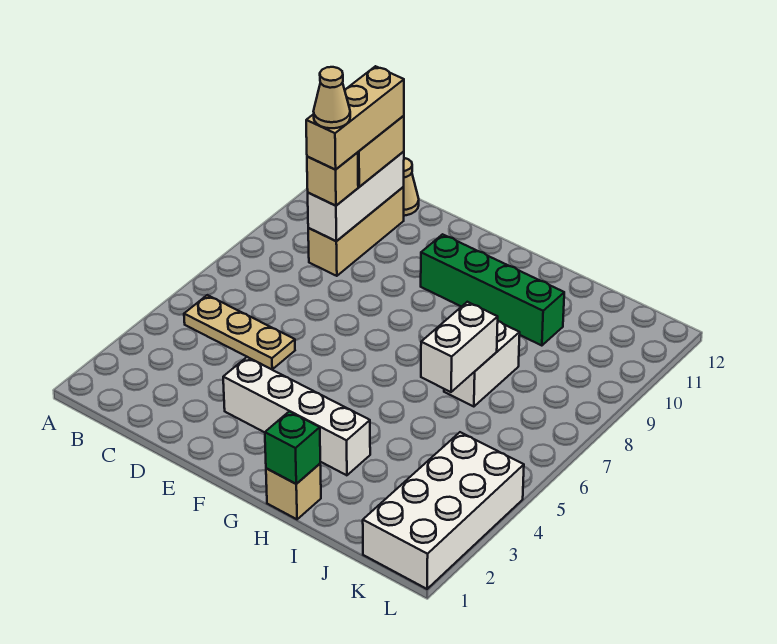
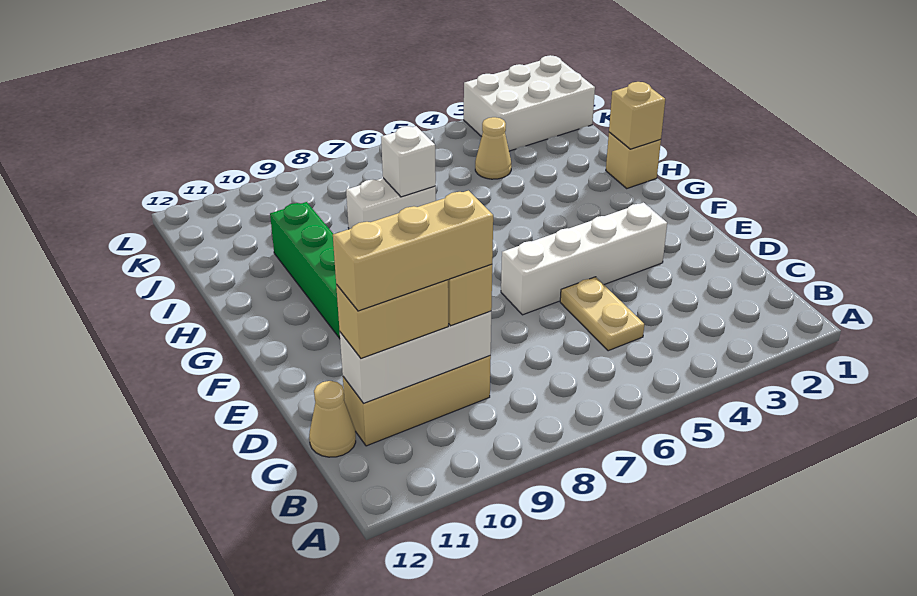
tan 1x3 plate [184,295,295,369] -> tan 1x2 plate [560,277,644,351]
tan 1x1 cone [314,67,350,128] -> tan 1x1 cone moved to [475,117,511,179]
white 1x4 brick [223,357,370,475] -> white 1x4 brick turned to [501,203,667,315]
green 1x1 brick [265,411,320,484] -> tan 1x1 brick [609,82,665,149]
white 1x2 brick [421,302,498,392] -> white 1x1 brick [381,126,436,197]
white 2x4 brick [363,432,524,589] -> white 2x3 brick [464,55,595,151]

